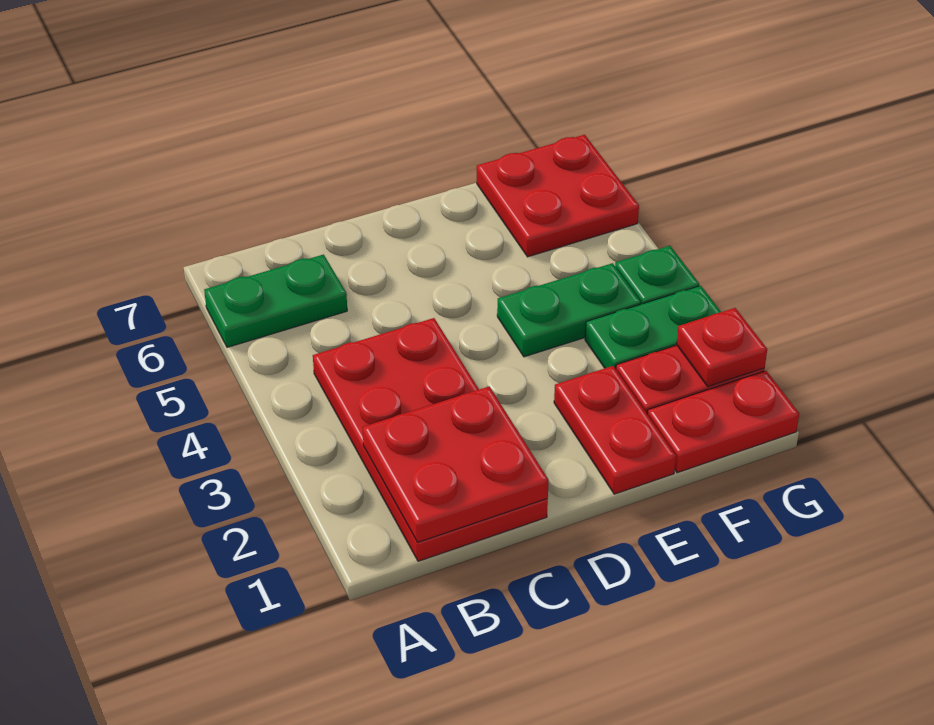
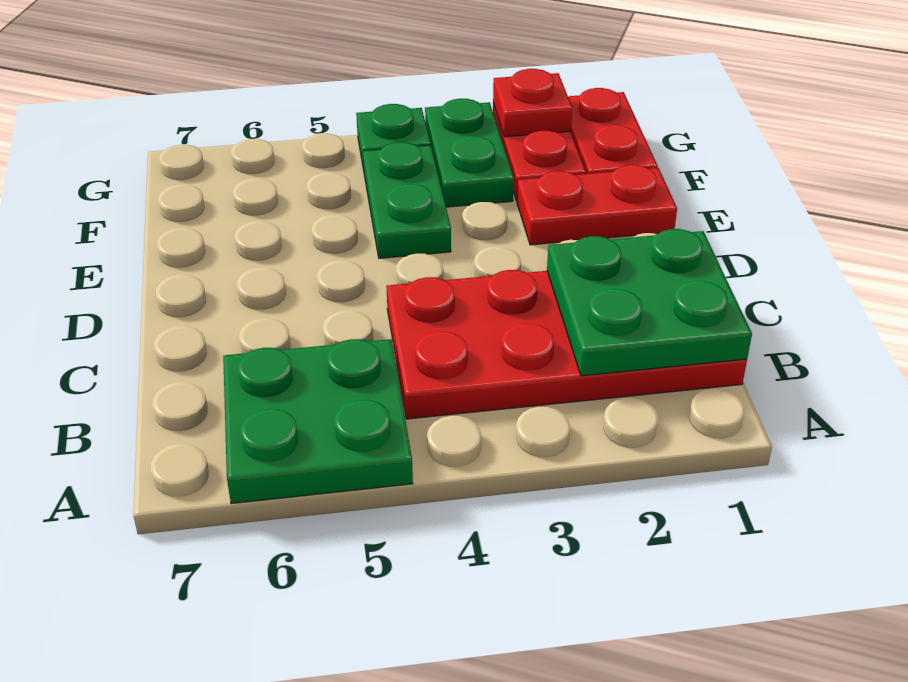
green 1x2 plate [204,255,347,347] -> green 2x2 plate [223,339,413,504]
red 2x2 plate [363,386,549,542] -> green 2x2 plate [547,229,752,376]
red 2x2 plate [477,135,639,257] -> none

